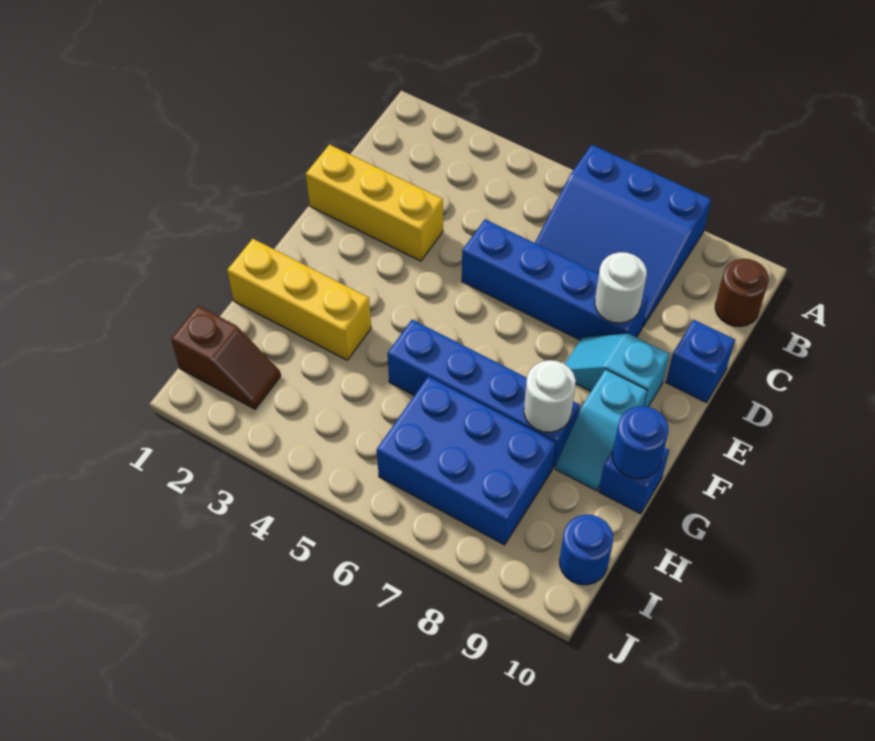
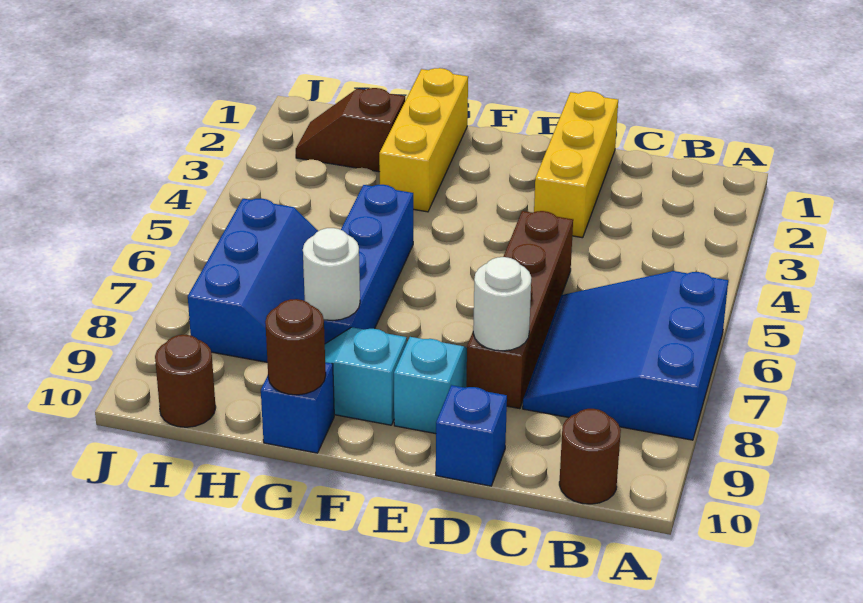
blue 1x4 brick [462,219,648,340] -> brown 1x4 brick [466,211,573,409]
blue 1x1 round brick [613,406,668,479] -> brown 1x1 round brick [265,299,326,395]
blue 2x3 brick [377,376,556,545] -> blue 2x3 slope [188,199,318,362]
brown 1x2 slope [171,306,281,409] -> brown 1x2 slope turned to [296,88,405,172]
blue 1x1 round brick [560,515,613,585] -> brown 1x1 round brick [155,335,216,427]

